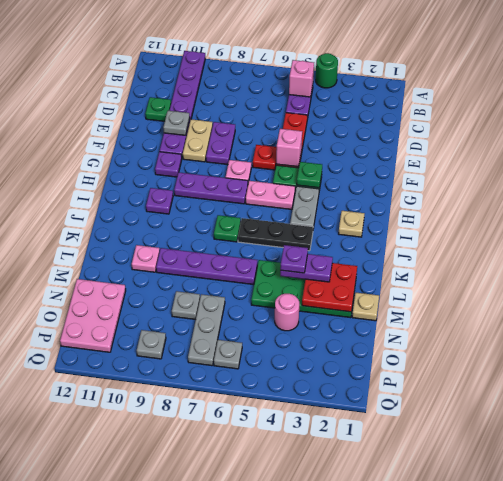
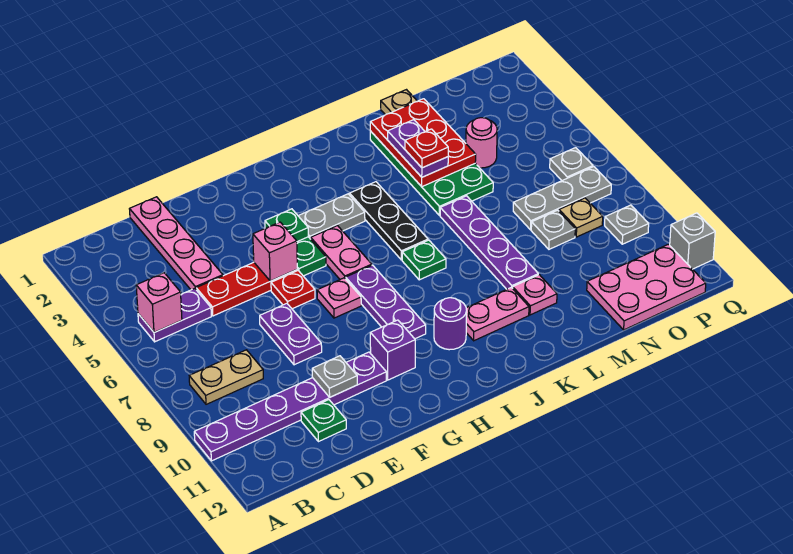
green 1x1 round brick [316,53,338,88] -> none
none -> pink 1x4 plate [130,197,223,290]
purple 1x2 plate [206,122,235,165] -> purple 1x2 plate turned to [260,303,322,365]
tan 1x2 plate [183,119,213,162] -> tan 1x2 plate moved to [189,350,263,404]
purple 1x1 plate [155,152,182,177] -> purple 1x1 brick [370,320,415,380]
tan 1x1 plate [339,211,364,237] -> tan 1x1 plate moved to [559,198,603,237]
purple 1x1 plate [146,188,173,214] -> purple 1x1 round brick [434,298,467,350]
none -> pink 1x2 plate [466,287,529,341]
red 2x2 plate [302,263,357,312] -> red 2x3 plate [370,99,476,187]
purple 1x1 plate [280,245,308,273] -> red 1x1 plate [405,129,448,168]
none -> grey 1x1 brick [670,213,715,269]

